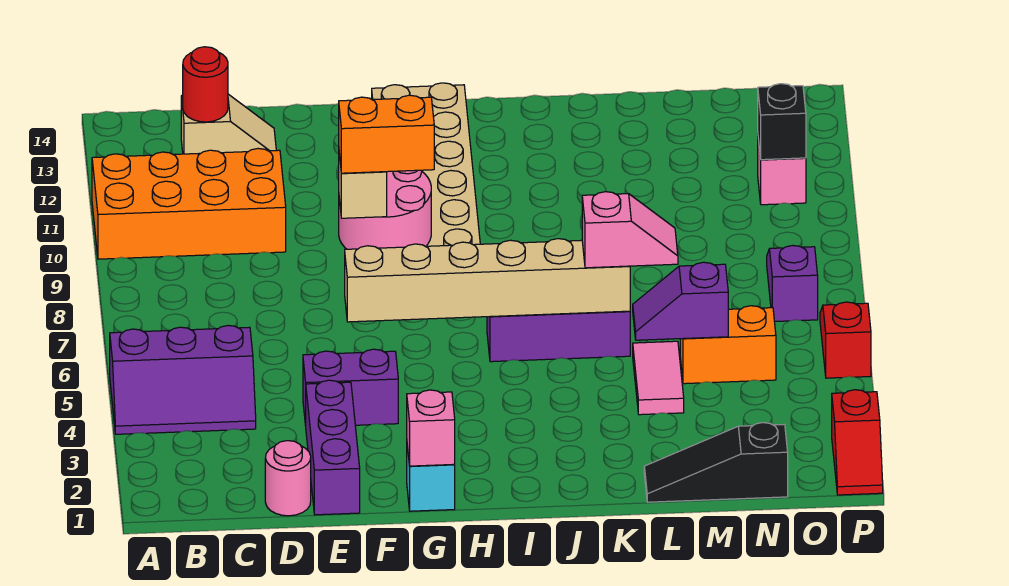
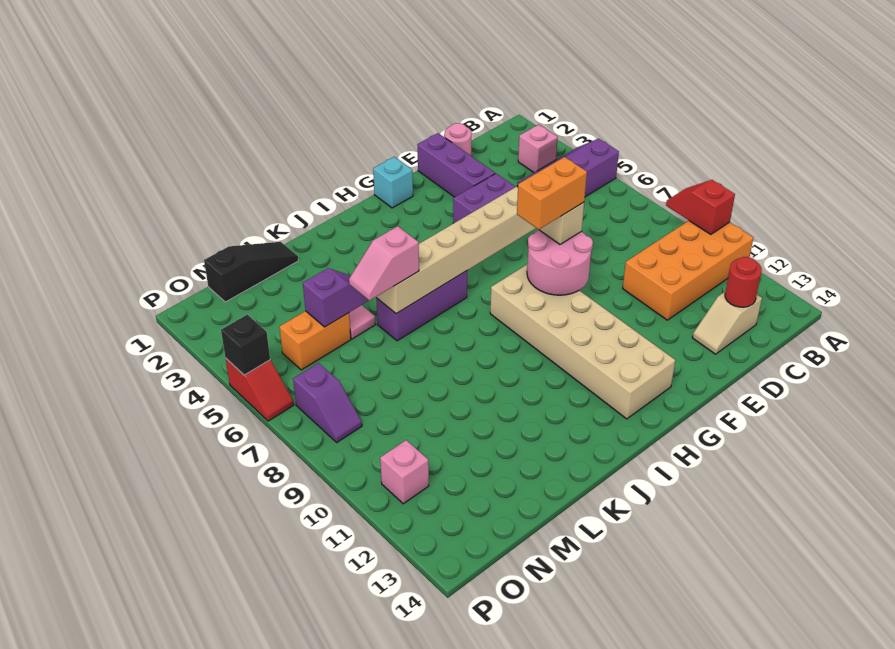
pink 1x1 brick [407,390,455,466] -> pink 1x1 brick moved to [518,125,558,172]
black 1x1 brick [758,84,806,160] -> black 1x1 brick moved to [221,315,270,375]
red 1x2 slope [832,390,883,495] -> red 1x2 slope moved to [666,180,735,235]

